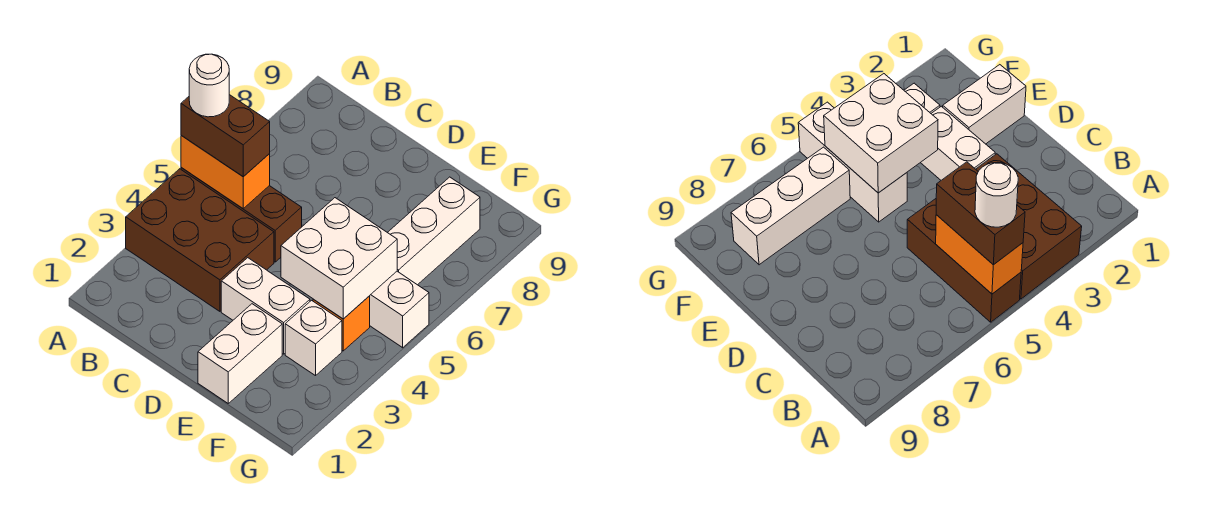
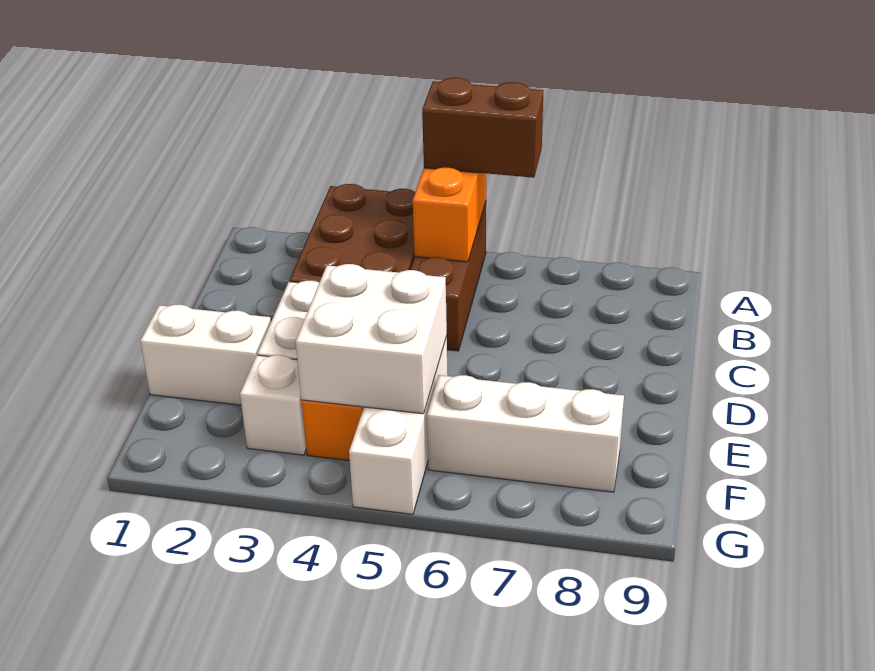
brown 1x2 brick [181,95,270,177] -> brown 1x2 brick turned to [422,78,543,178]
white 1x1 round brick [189,54,229,117] -> none

